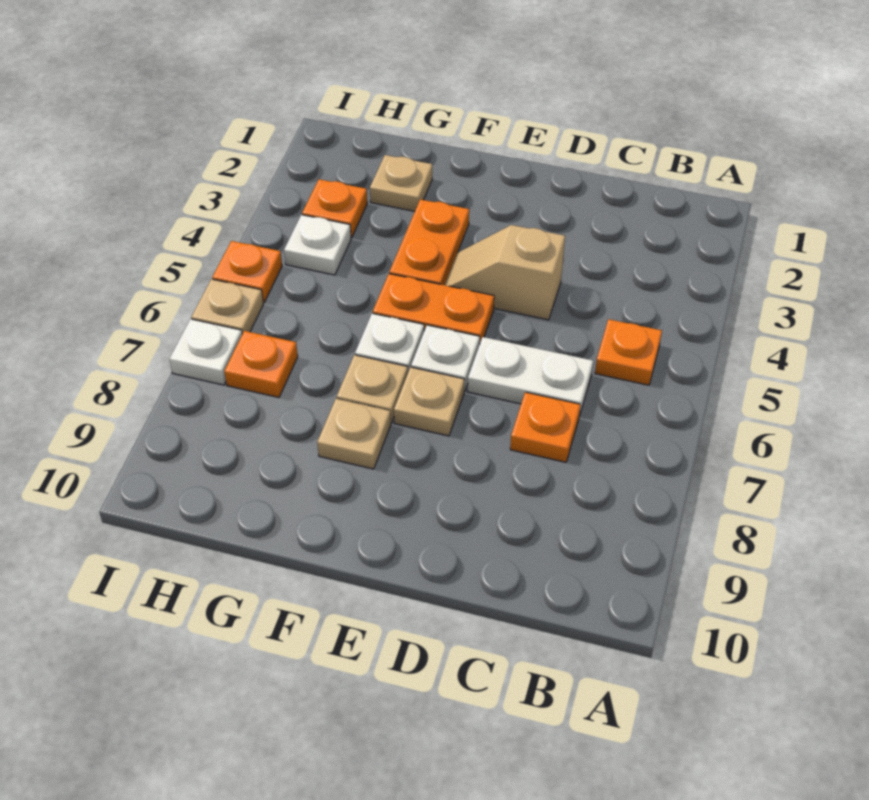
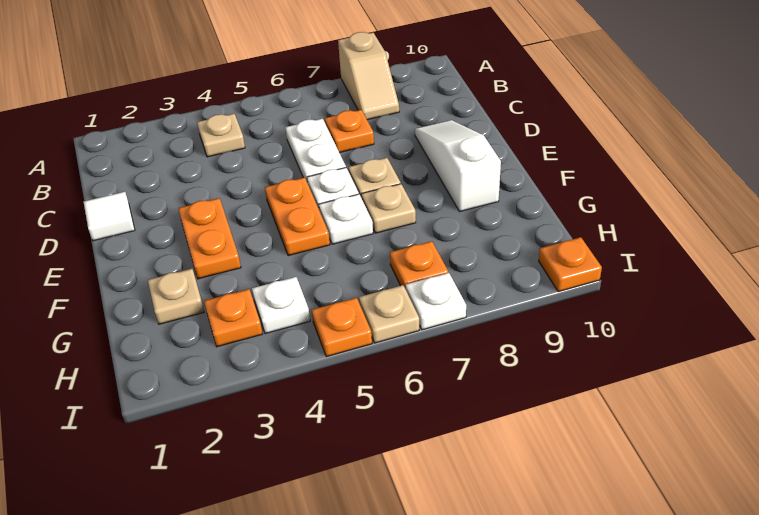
orange 1x1 plate [595,319,662,385] -> orange 1x1 plate moved to [539,237,602,292]
none -> white 1x1 tile [84,192,135,241]
tan 1x2 slope [445,225,565,320] -> tan 1x2 slope moved to [338,32,399,120]
none -> white 1x3 slope [415,120,501,212]
orange 1x2 plate [389,199,469,285] -> orange 1x2 plate turned to [178,198,241,279]
tan 1x1 plate [317,399,391,469] -> tan 1x1 plate moved to [197,114,245,157]

